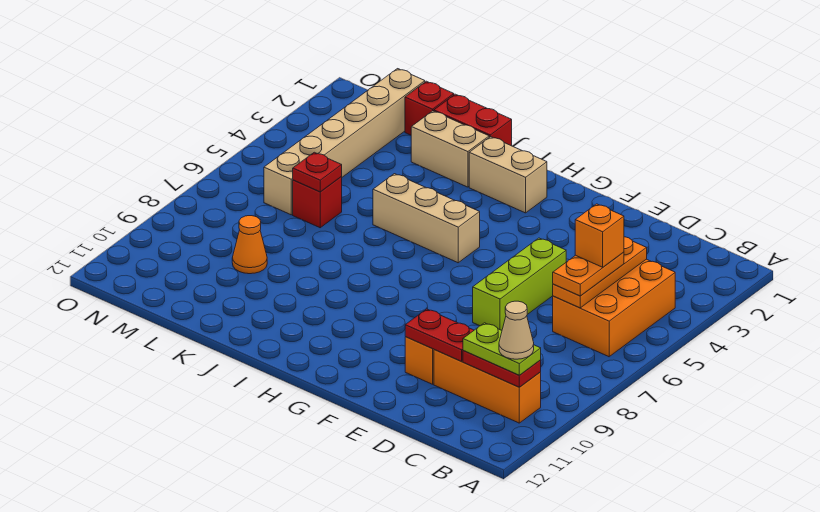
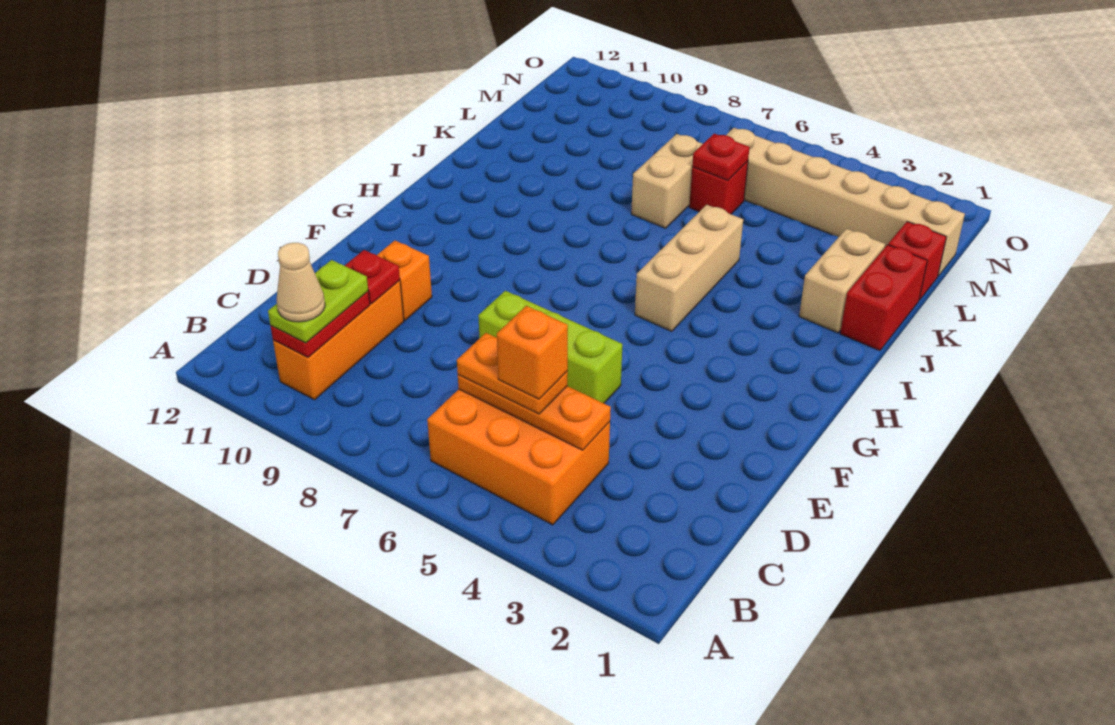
red 1x2 plate [405,309,474,361] -> red 1x1 plate [345,250,400,304]
tan 1x2 brick [469,137,547,213] -> tan 1x2 brick moved to [631,134,702,228]
orange 1x1 cone [232,216,267,274] -> none

